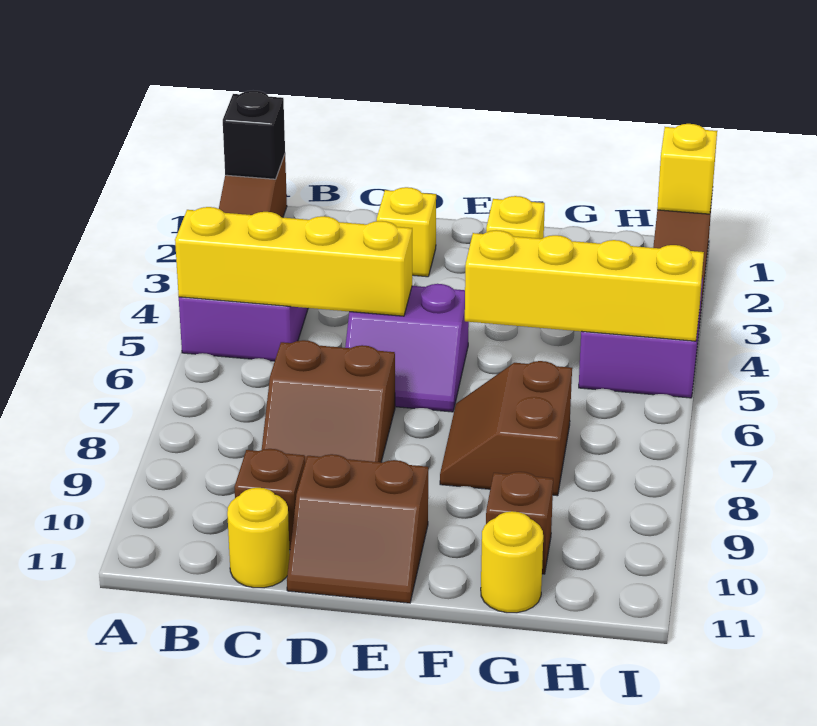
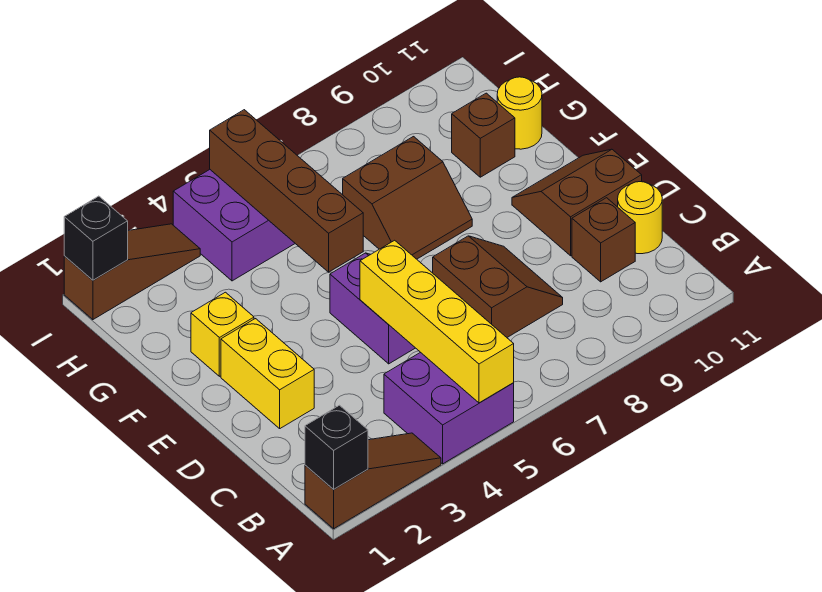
yellow 1x1 brick [377,187,436,277] -> yellow 1x2 brick [221,319,314,428]
brown 2x2 slope [287,454,428,603] -> brown 2x2 slope turned to [512,149,642,256]
yellow 1x4 brick [465,230,704,341] -> brown 1x4 brick [210,110,363,272]
yellow 1x1 brick [657,124,717,214] -> black 1x1 brick [64,196,128,280]

